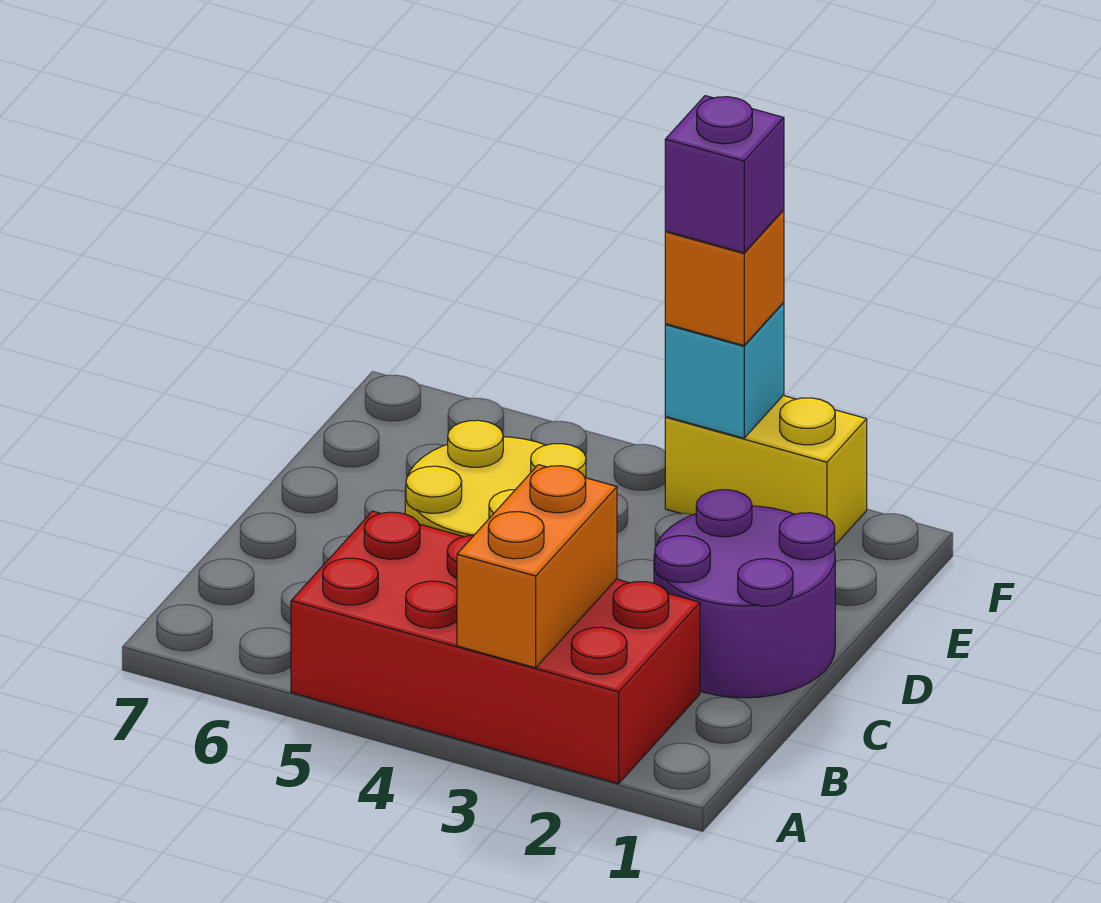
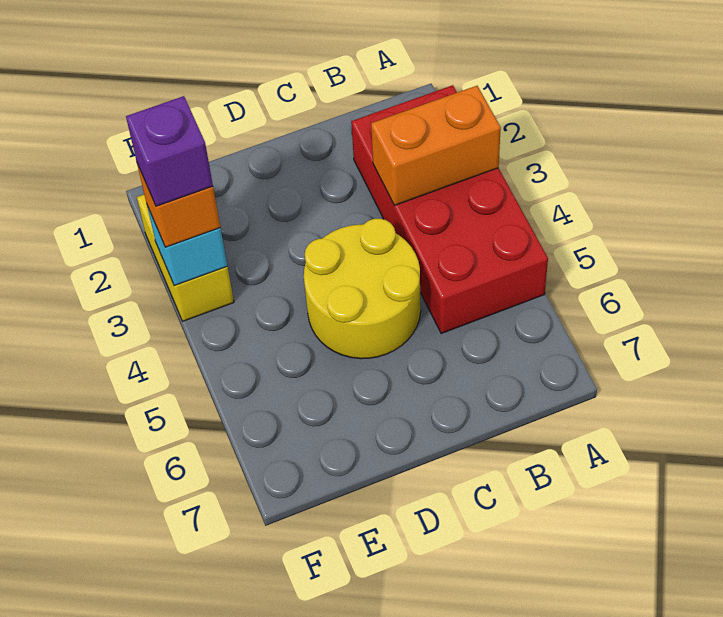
purple 2x2 round brick [654,490,835,698] -> none

